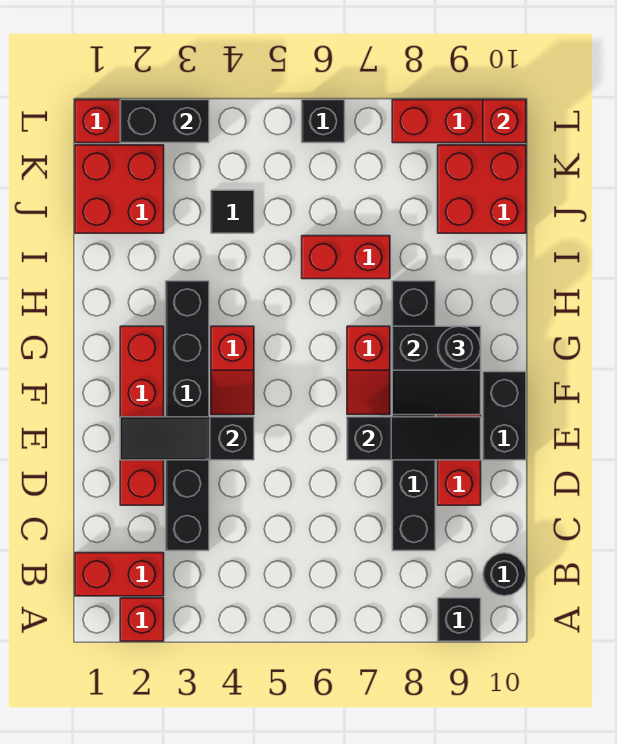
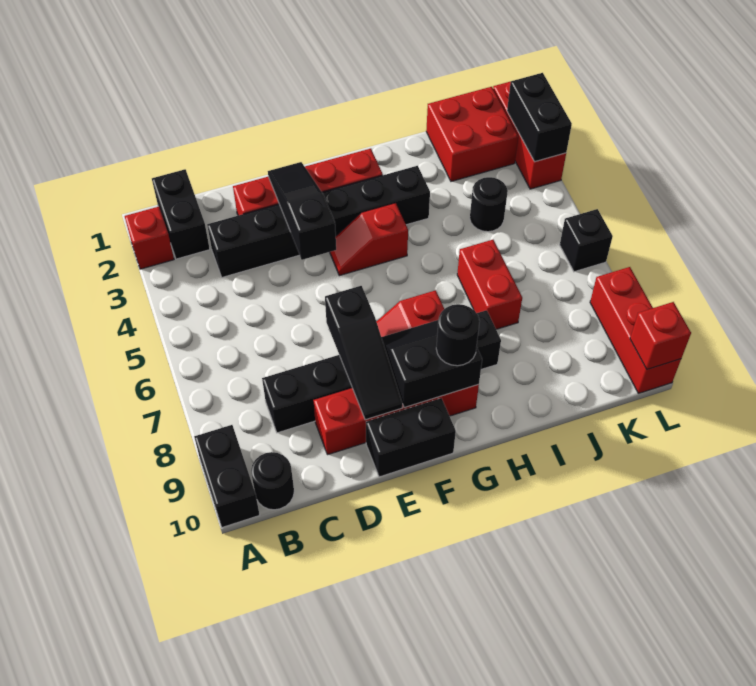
black 1x1 brick [438,598,481,641] -> black 1x2 brick [194,425,260,527]
red 1x2 brick [75,553,164,596] -> black 1x2 brick [152,169,210,259]
black 2x2 slope [392,326,481,415] -> black 2x2 slope turned to [381,320,482,408]
black 1x1 tile [211,190,254,233] -> black 1x1 round brick [470,177,508,232]
red 2x2 brick [438,145,526,233] -> none

